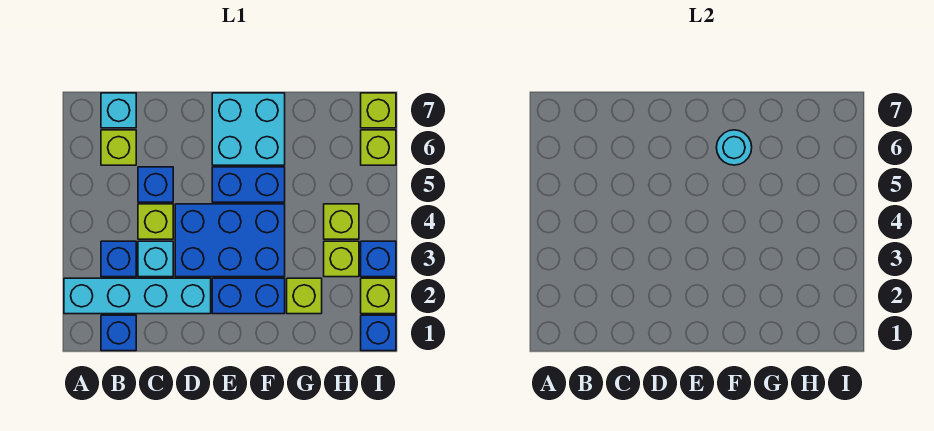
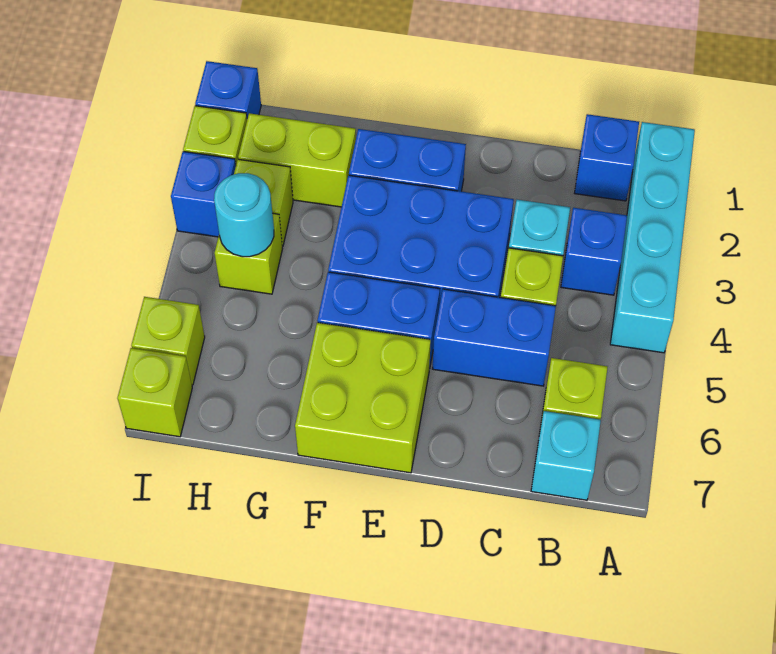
cyan 1x4 brick [64,278,211,314] -> cyan 1x4 brick turned to [610,122,695,353]
blue 1x1 brick [138,167,173,202] -> blue 1x2 brick [433,289,556,386]
cyan 2x2 brick [212,93,285,165] -> lime 2x2 brick [295,323,431,473]
cyan 1x1 round brick [716,130,752,165] -> cyan 1x1 round brick moved to [214,173,274,257]
lime 1x1 brick [287,278,322,314] -> lime 1x2 brick [238,113,356,207]

